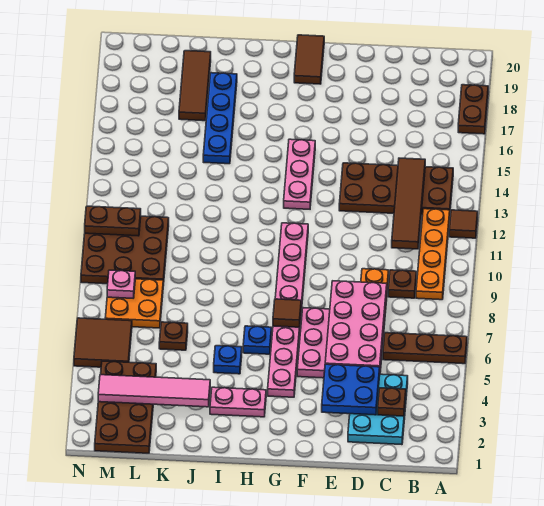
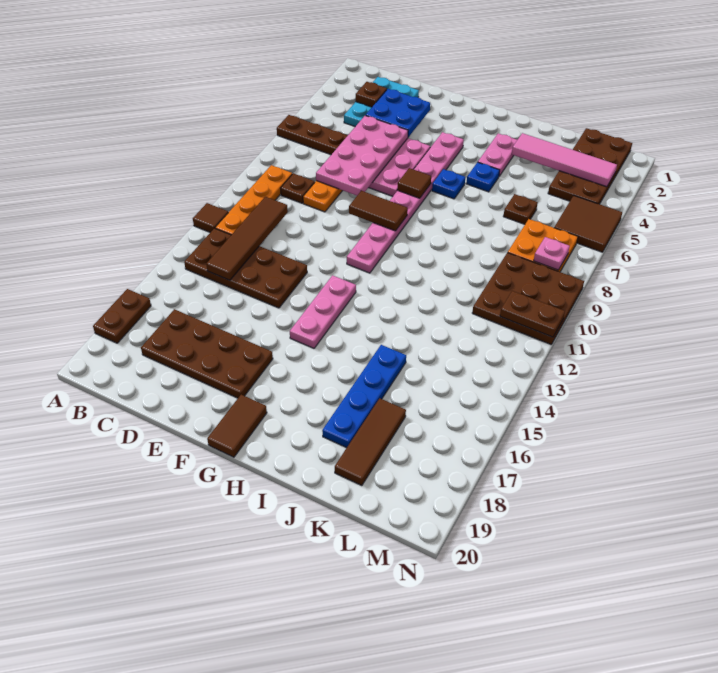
none -> brown 2x4 plate [141,309,273,398]
none -> brown 1x2 tile [349,191,408,231]
pink 1x2 plate [210,387,266,417] -> pink 1x2 plate turned to [478,133,517,176]

